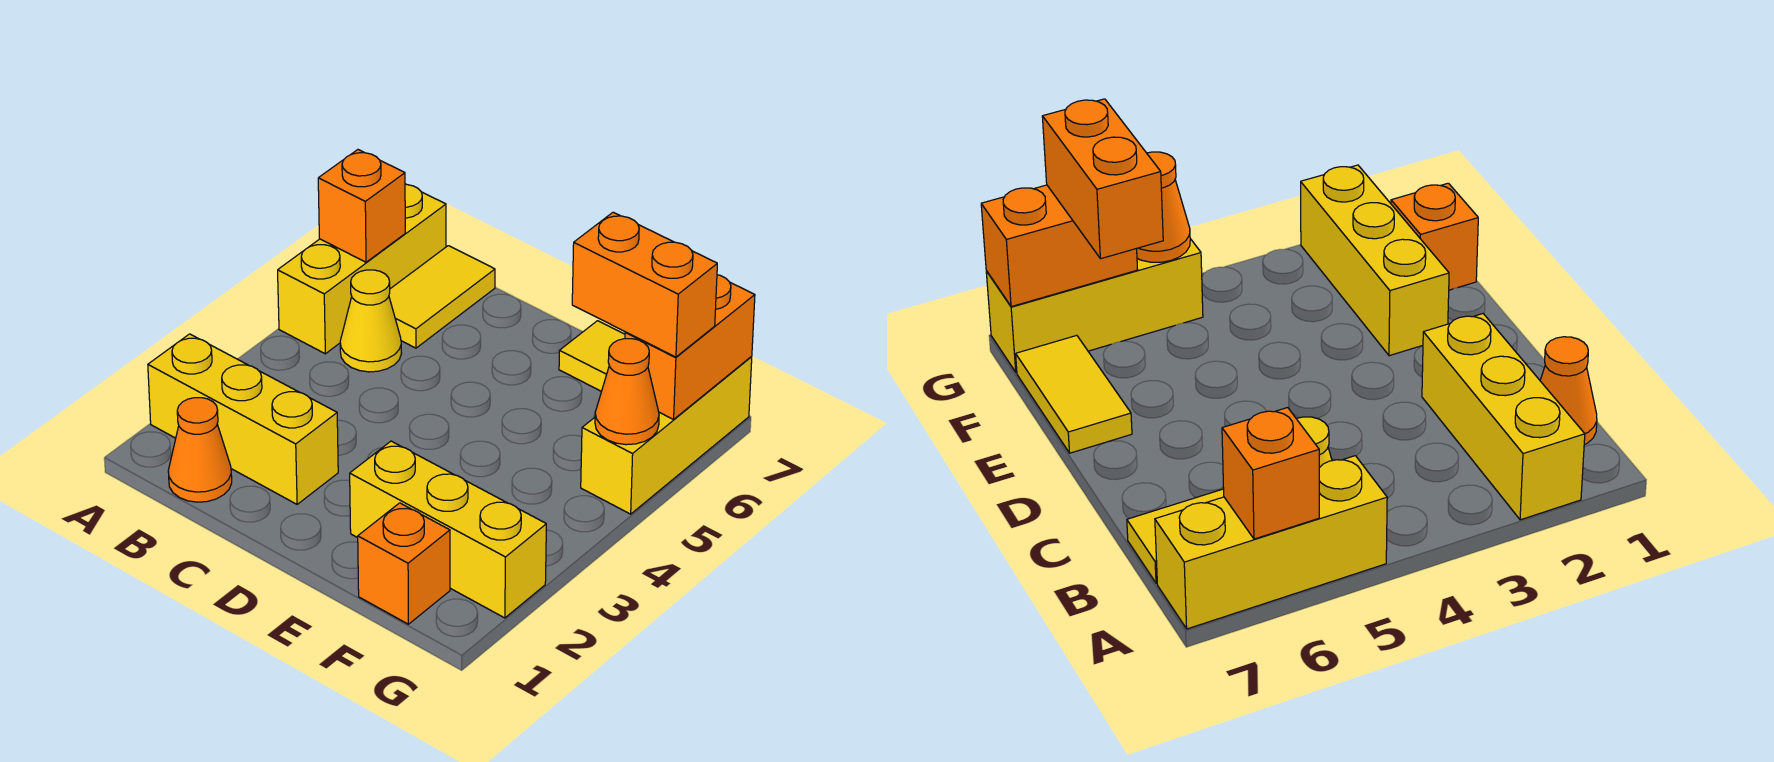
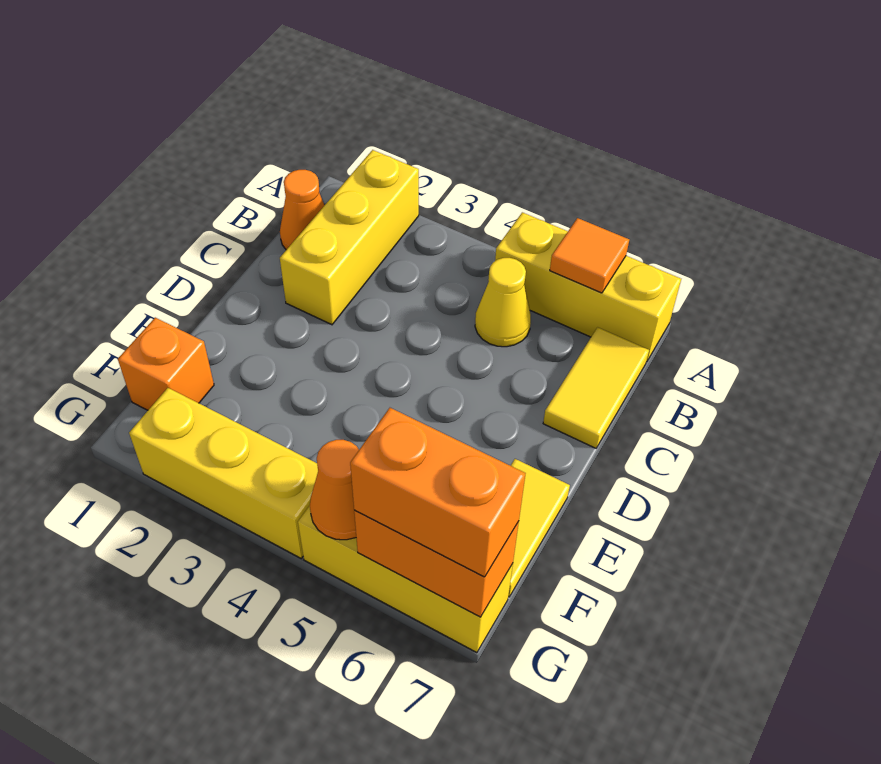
orange 1x1 brick [318,150,405,262] -> orange 1x1 tile [550,218,629,293]
yellow 1x2 tile [389,246,495,348] -> yellow 1x2 tile turned to [543,327,649,448]
yellow 1x3 brick [350,441,546,618] -> yellow 1x3 brick turned to [129,388,318,558]
orange 1x2 brick [572,212,717,357] -> orange 1x2 brick turned to [350,408,526,577]

